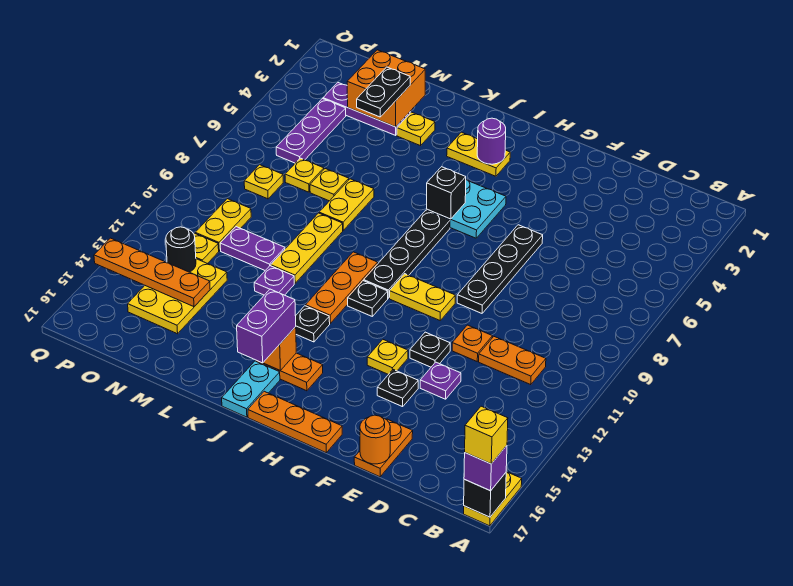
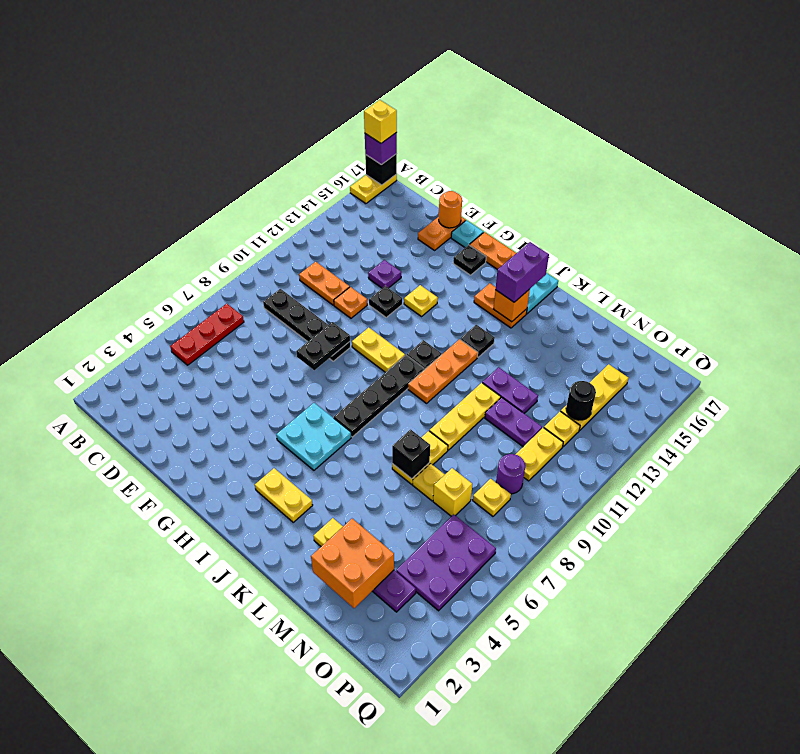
none -> red 1x3 plate [170,304,244,365]
black 1x4 plate [457,225,543,313] -> black 1x4 plate turned to [263,289,350,361]
black 1x1 plate [377,370,418,407] -> black 1x1 plate moved to [453,245,486,275]
none -> cyan 1x1 plate [451,220,484,248]
purple 1x1 round brick [477,118,506,164] -> purple 1x1 round brick moved to [496,454,525,494]
black 1x1 brick [427,167,466,219] -> black 1x1 brick moved to [392,430,430,479]
purple 1x1 plate [254,266,294,295] -> purple 1x2 plate [482,367,538,413]
black 1x2 plate [357,67,410,117] -> black 1x2 plate moved to [296,322,350,370]
yellow 1x1 plate [285,158,324,192] -> yellow 1x1 brick [433,468,472,516]
yellow 2x3 plate [128,259,227,334] -> yellow 1x3 plate [561,364,628,430]
orange 1x4 plate [94,238,210,307] -> none
purple 1x3 plate [276,99,346,163] -> purple 2x3 plate [396,514,496,611]

